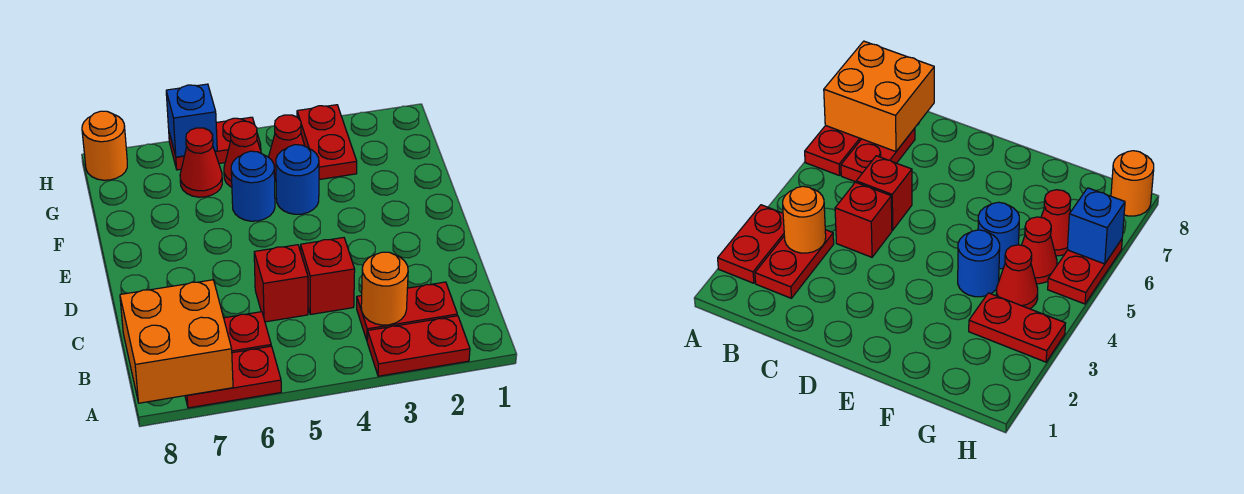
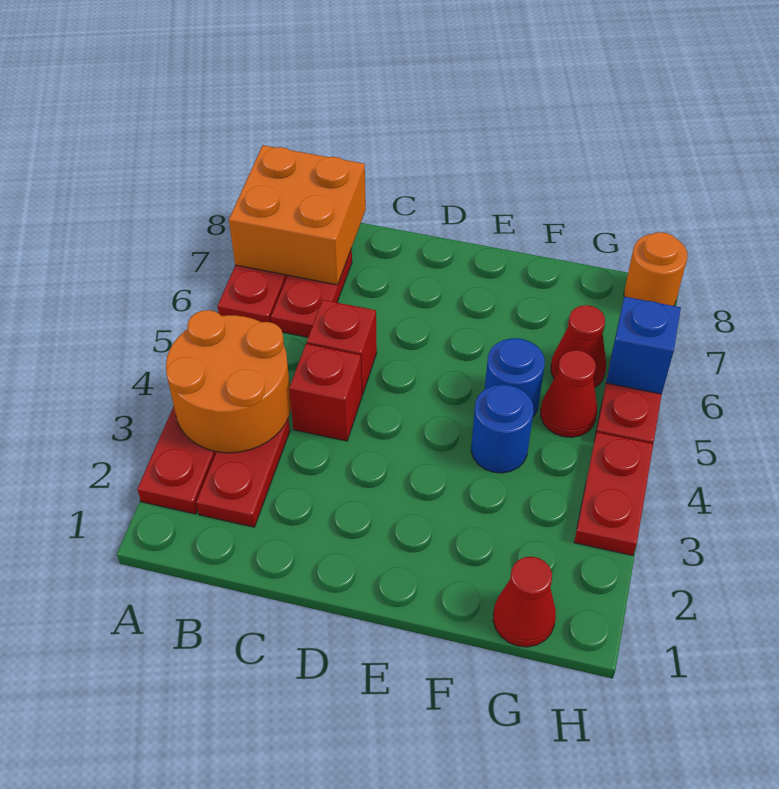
orange 1x1 round brick [361,252,408,325] -> orange 2x2 round brick [166,310,291,453]
red 1x2 plate [297,105,357,180] -> red 1x2 plate turned to [574,432,653,556]
red 1x1 cone [269,115,305,181] -> red 1x1 cone moved to [493,557,556,647]

